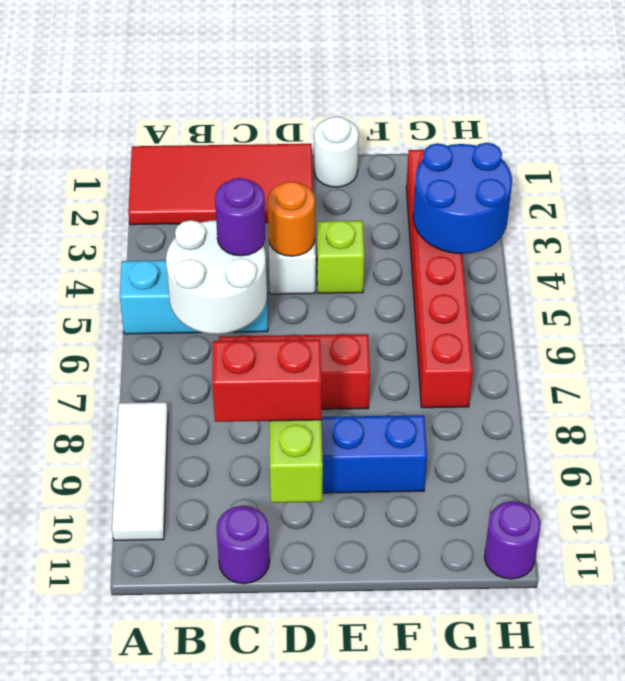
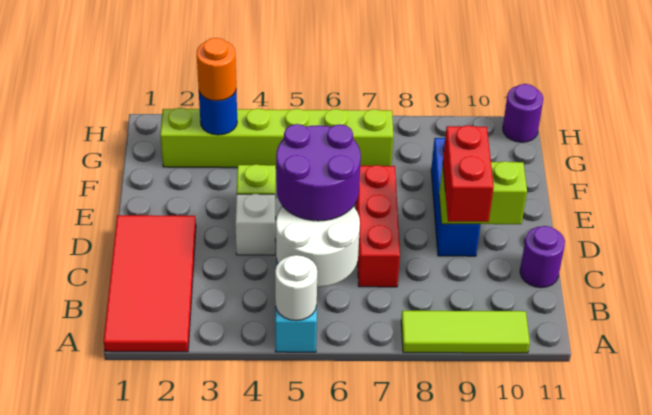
white 1x3 tile [112,402,168,540] -> lime 1x3 tile [401,311,530,353]
purple 1x1 round brick [215,178,266,256] -> purple 2x2 round brick [276,124,361,221]
orange 1x1 round brick [268,182,315,256] -> orange 1x1 round brick moved to [197,38,236,101]
white 1x1 round brick [314,116,359,187] -> white 1x1 round brick moved to [275,255,317,321]
red 1x6 brick [406,150,473,408] -> lime 1x6 brick [160,108,393,168]
blue 2x2 round brick [413,143,512,254] -> blue 1x1 round brick [199,91,237,135]

